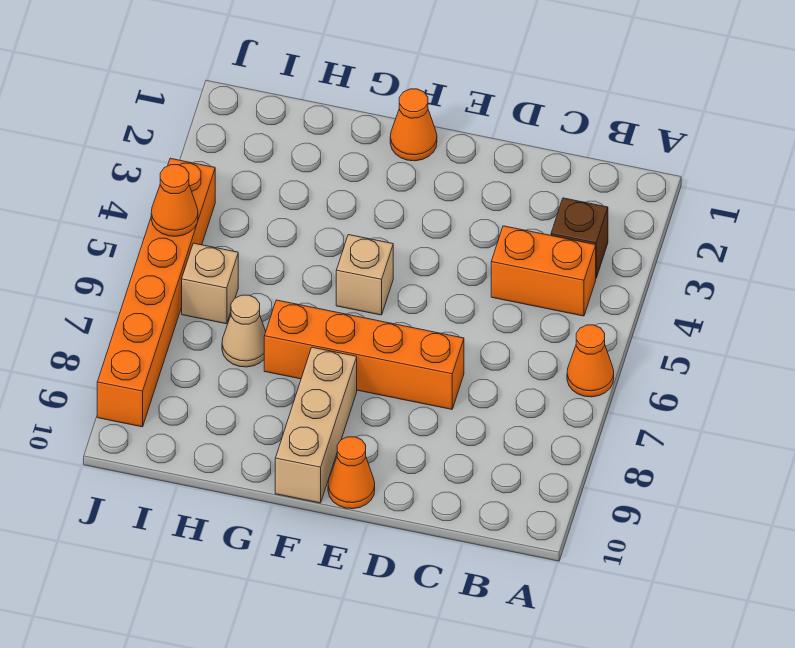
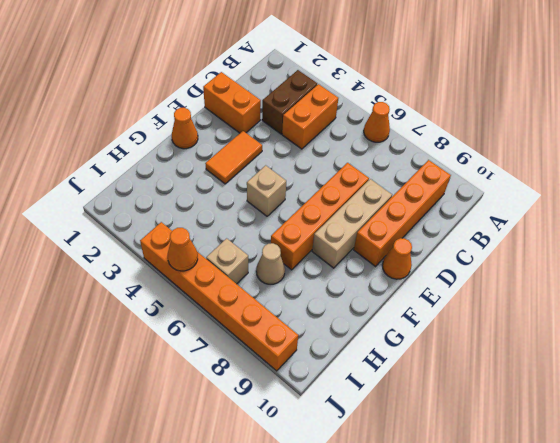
brown 1x1 brick [551,198,608,278] -> brown 1x2 brick [262,70,317,134]
none -> orange 1x4 brick [354,160,451,266]
none -> orange 1x2 brick [203,72,261,133]
none -> orange 1x2 tile [205,131,262,184]
tan 1x3 brick [275,347,357,503] -> tan 1x3 brick turned to [312,179,392,268]

